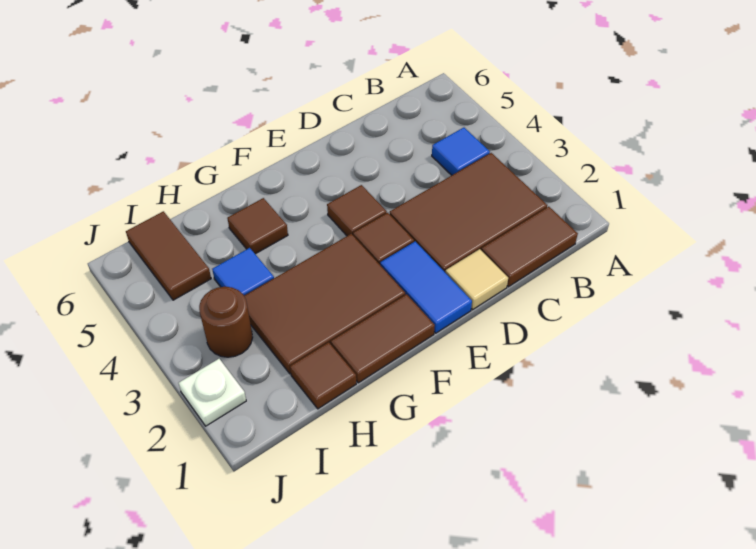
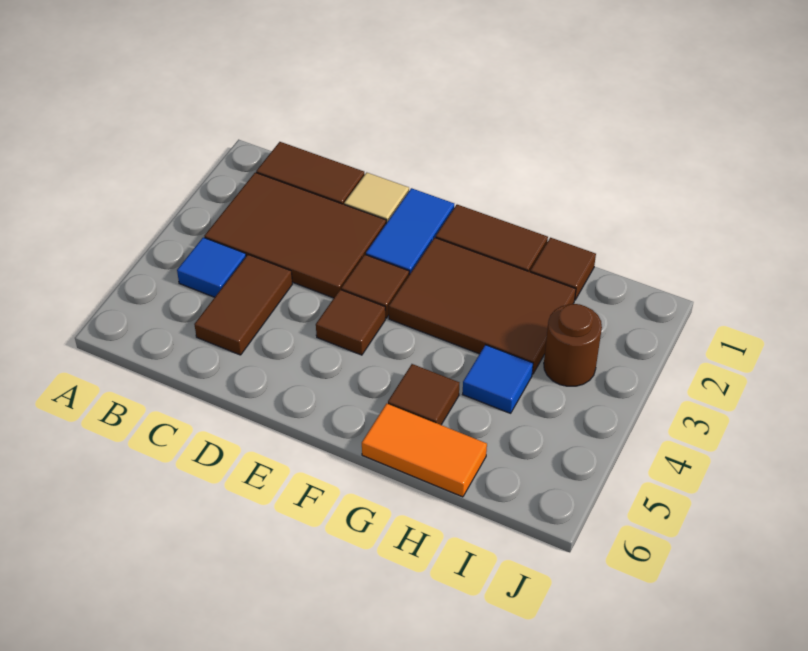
none -> orange 1x2 tile [362,404,487,497]
brown 1x2 tile [126,211,211,300] -> brown 1x2 tile moved to [194,255,292,355]
white 1x1 plate [179,359,246,426] -> none

